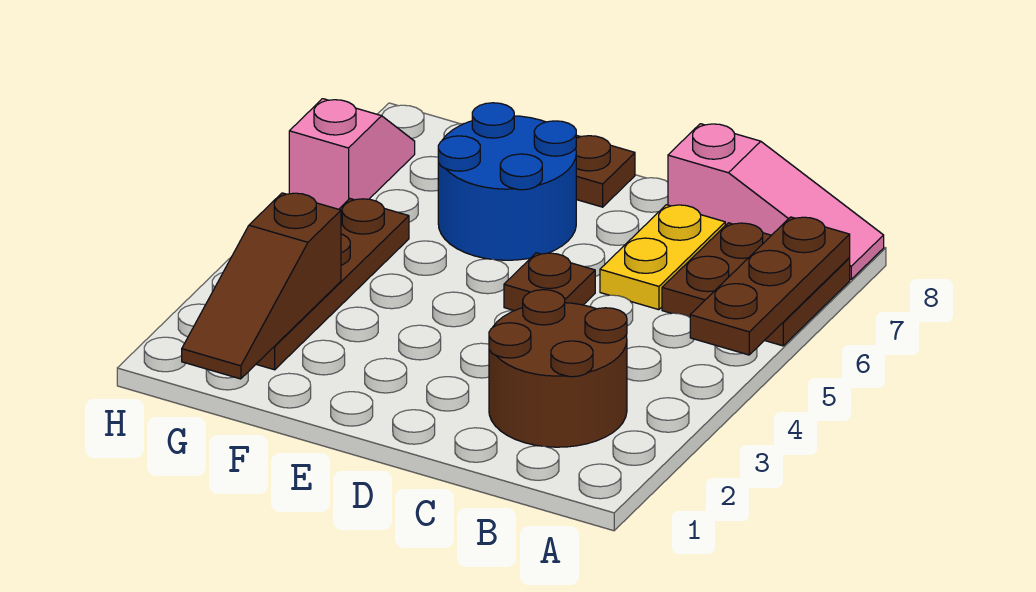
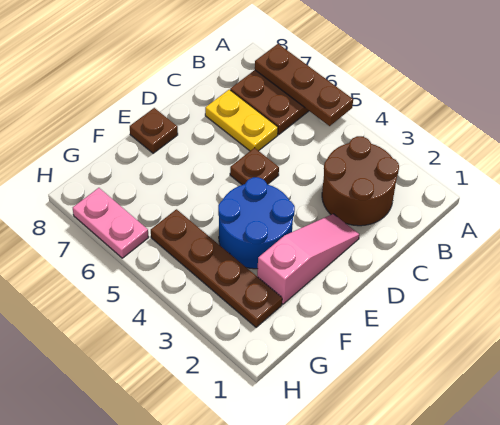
pink 1x3 slope [668,124,884,280] -> pink 1x3 slope moved to [257,214,359,304]
blue 2x2 round brick [438,103,576,260] -> blue 2x2 round brick moved to [218,177,295,269]
brown 1x3 slope [182,193,341,379] -> none
pink 1x2 slope [289,99,415,209] -> pink 1x2 plate [73,188,149,258]

